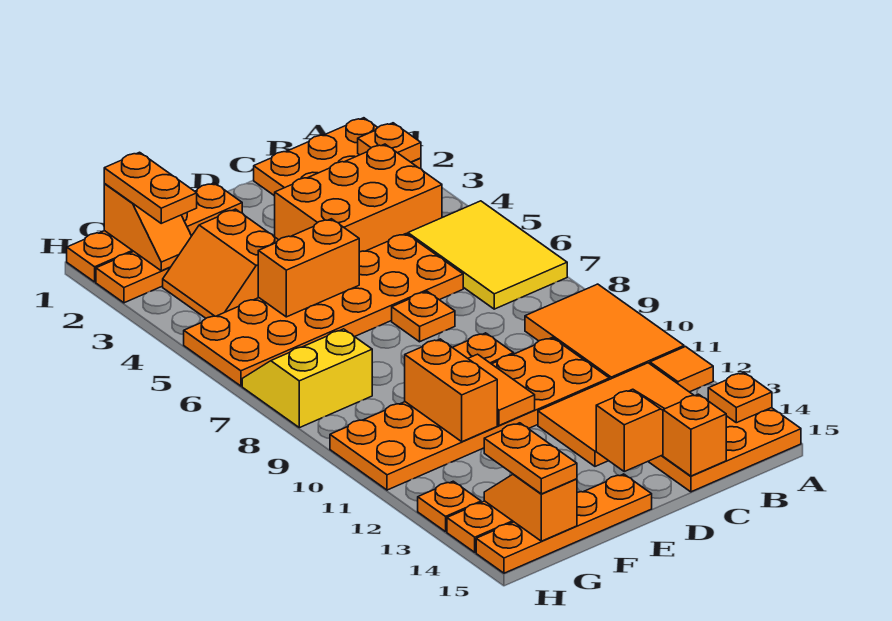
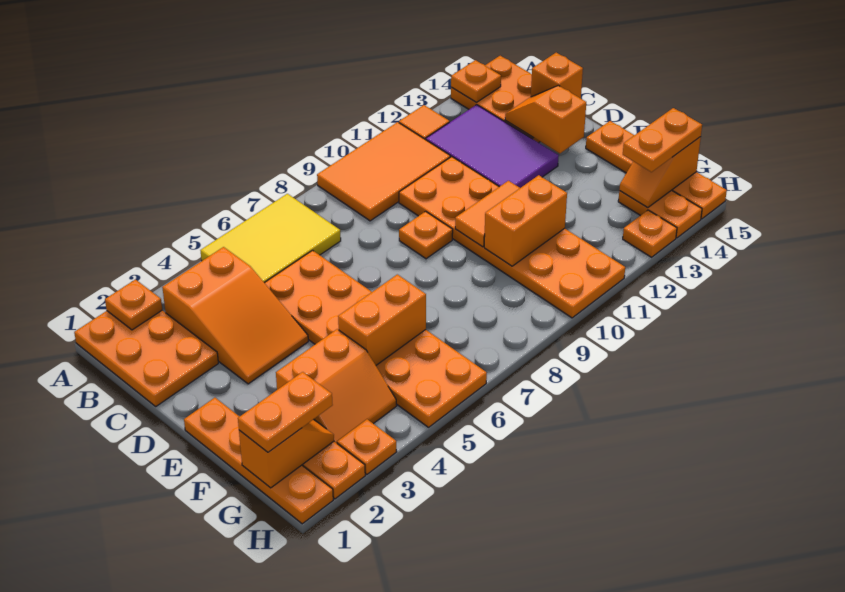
orange 2x3 brick [275,144,442,252] -> orange 2x3 slope [162,247,308,384]
orange 2x3 tile [538,363,694,466] -> purple 2x3 tile [426,105,559,188]
orange 1x1 plate [392,291,455,342] -> orange 1x1 plate moved to [337,419,397,474]
orange 1x2 brick [258,219,359,317] -> orange 1x2 brick turned to [338,274,426,365]
yellow 2x2 slope [242,329,372,428] -> none

